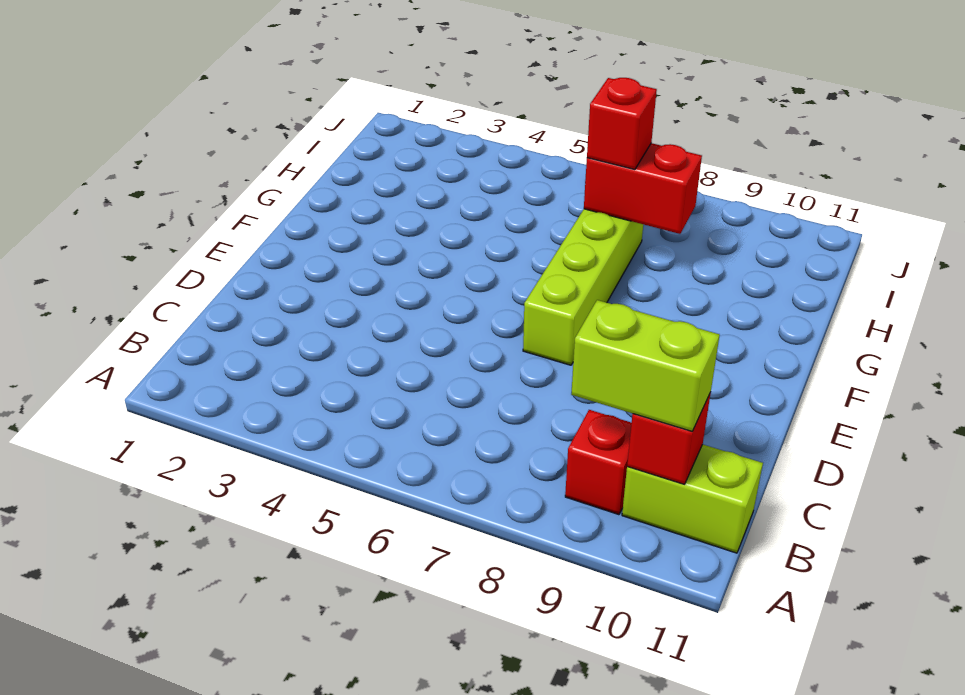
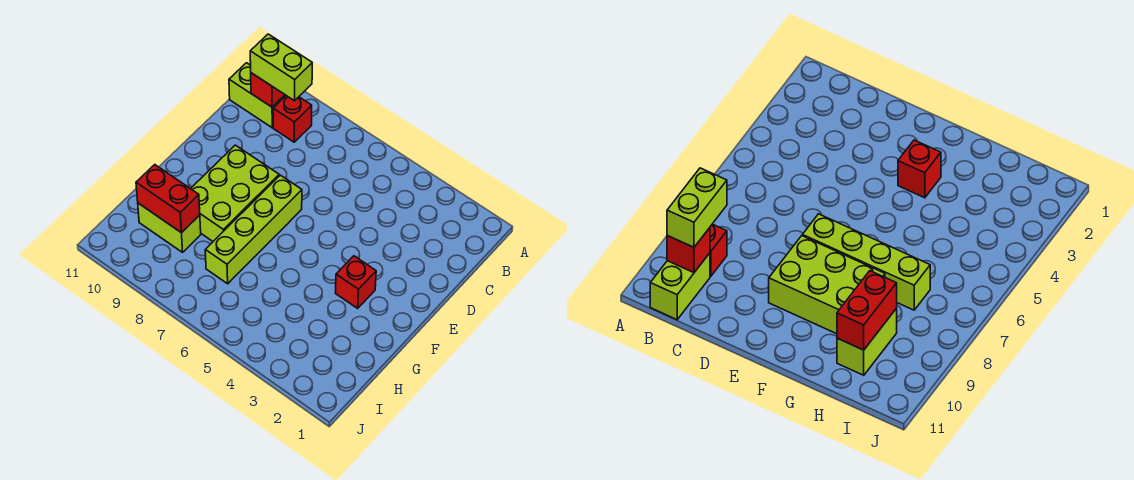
none -> lime 2x3 brick [191,145,279,241]
red 1x2 brick [584,143,702,234] -> red 1x2 brick moved to [136,165,200,233]
red 1x1 brick [587,78,657,170] -> red 1x1 brick moved to [336,256,376,308]
none -> lime 1x2 brick [138,203,201,252]

